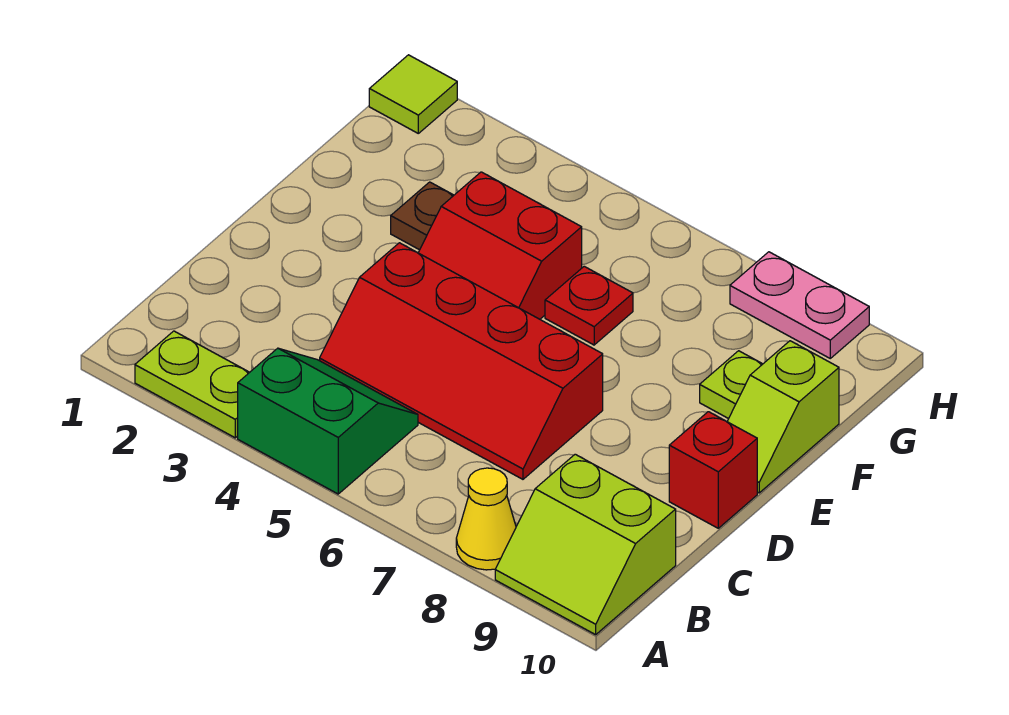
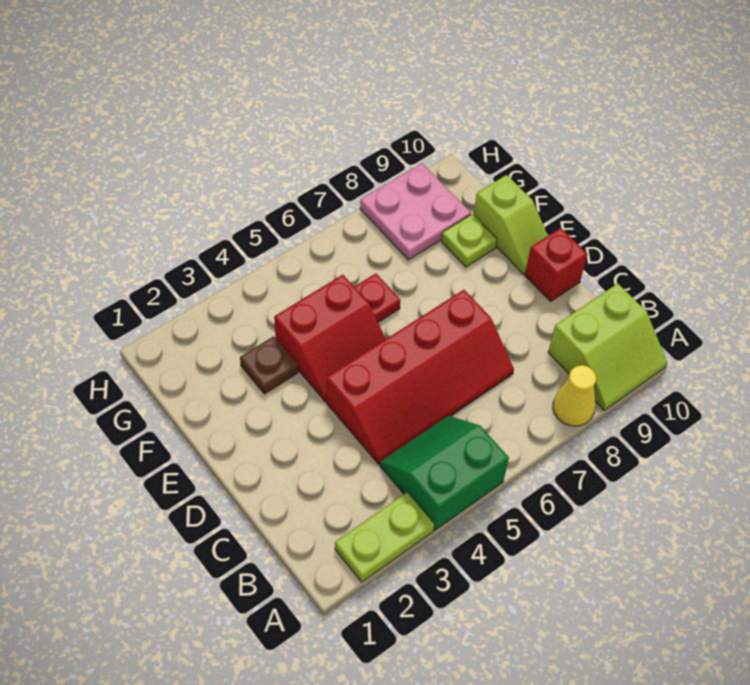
lime 1x1 tile [369,55,457,133] -> none
pink 1x2 plate [730,252,869,358] -> pink 2x2 plate [360,163,471,260]

